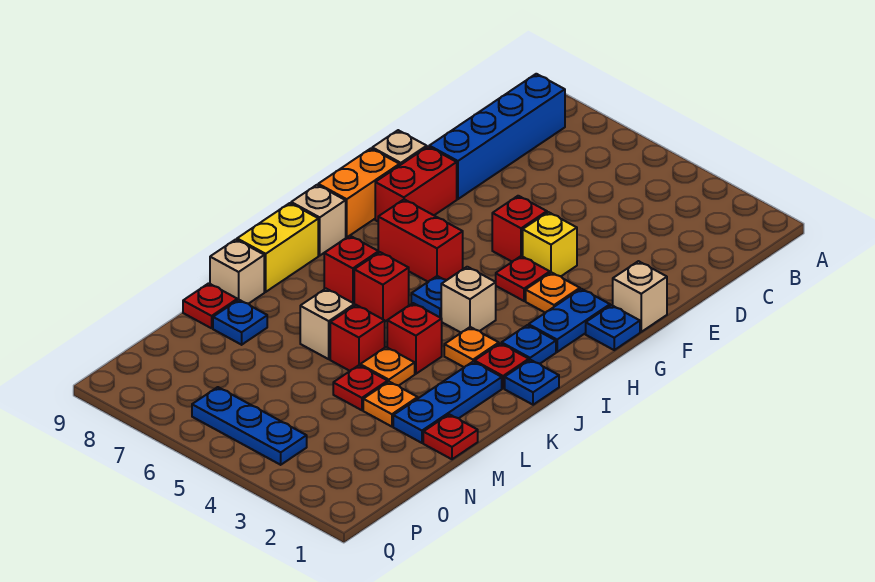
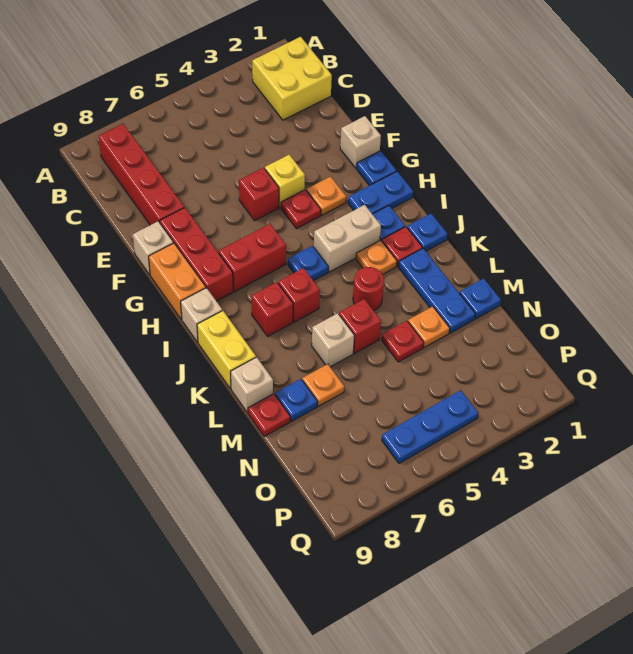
none -> yellow 2x2 brick [252,37,332,120]
blue 1x4 brick [429,74,565,199] -> red 1x4 brick [98,124,184,225]
red 1x2 brick [375,147,457,221] -> red 1x3 brick [160,208,233,301]
blue 1x2 plate [529,289,610,352] -> blue 1x2 plate turned to [348,171,413,214]
tan 1x1 brick [441,267,496,333] -> tan 1x2 brick [314,205,381,272]
red 1x1 brick [387,303,442,374] -> red 1x1 round brick [353,267,384,311]
orange 1x1 plate [360,347,415,386] -> orange 1x1 plate moved to [302,364,344,406]
red 1x1 plate [423,414,478,459] -> blue 1x1 plate [460,278,501,319]

